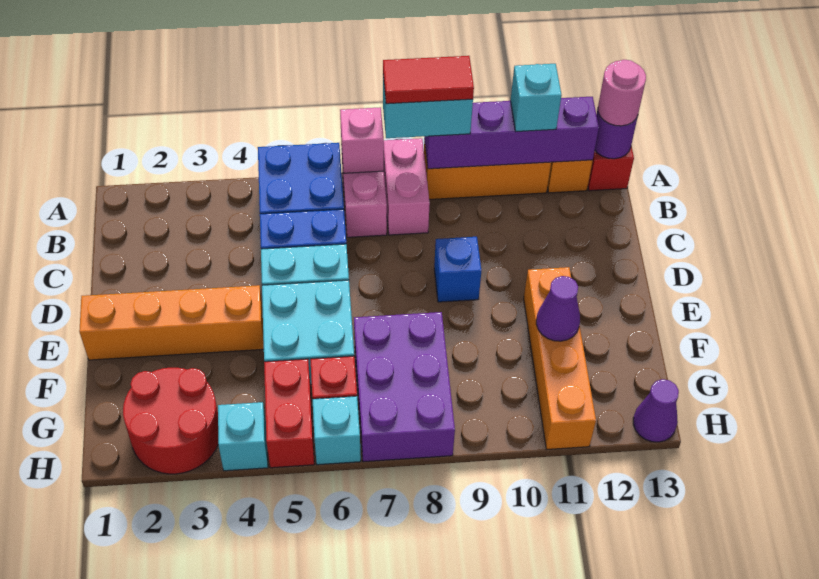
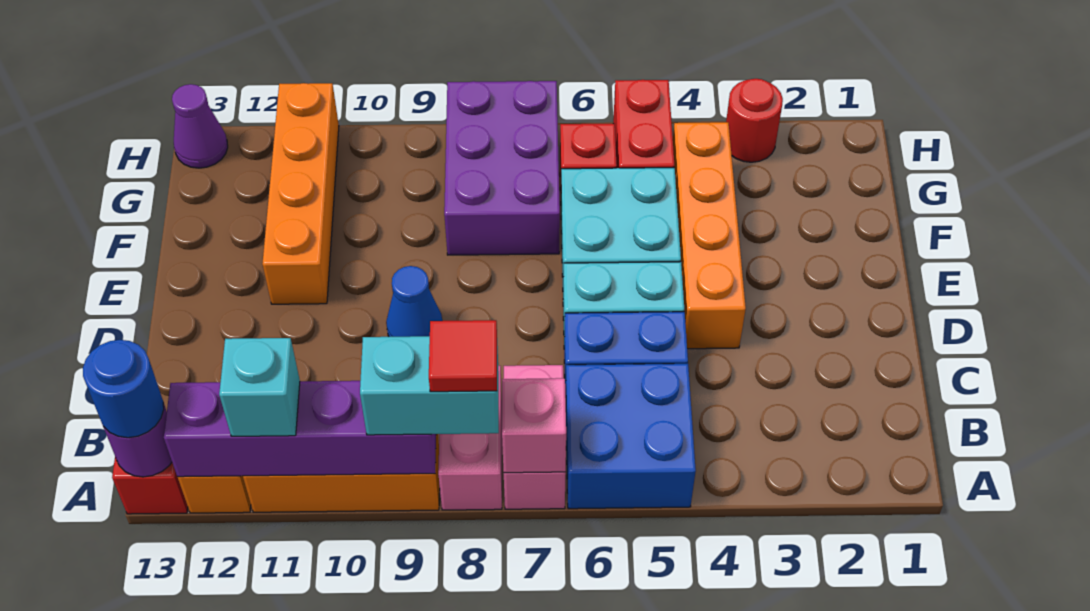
red 1x2 tile [383,56,474,104] -> red 1x1 tile [429,320,497,392]
pink 1x1 round brick [598,60,646,126] -> blue 1x1 round brick [83,340,164,438]
blue 1x1 brick [434,237,481,302] -> blue 1x1 cone [386,266,442,337]
orange 1x4 brick [79,285,264,360] -> orange 1x4 brick turned to [673,122,746,349]
purple 1x1 cone [536,276,580,341] -> none
red 2x2 round brick [123,368,218,474] -> red 1x1 round brick [726,79,783,162]
cyan 1x1 brick [218,402,268,471] -> none
cyan 1x1 brick [312,396,361,465] -> none

